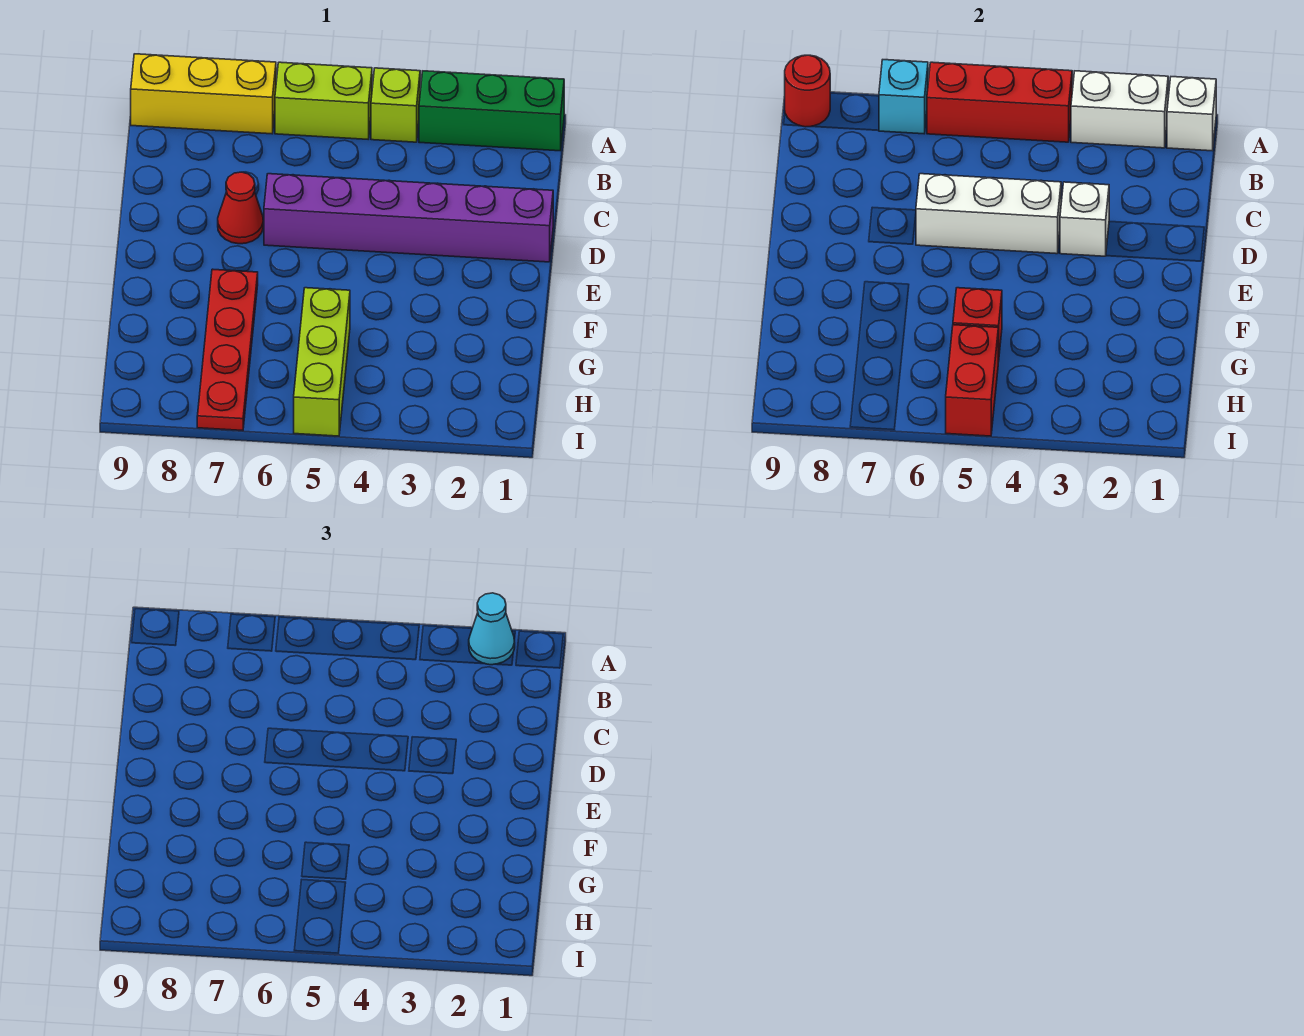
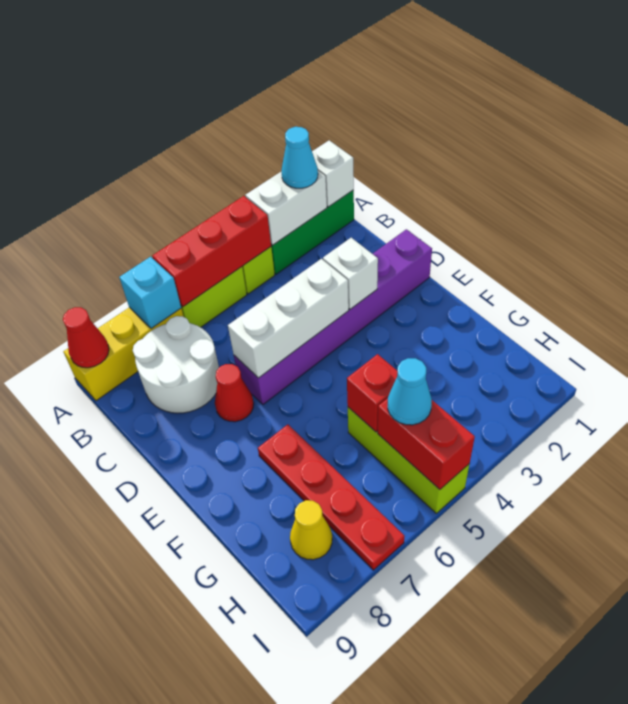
red 1x1 round brick [785,55,830,127] -> red 1x1 cone [63,307,109,368]
none -> white 2x2 round brick [133,316,219,413]
none -> cyan 1x1 cone [388,358,432,425]
none -> yellow 1x1 cone [290,500,332,560]

